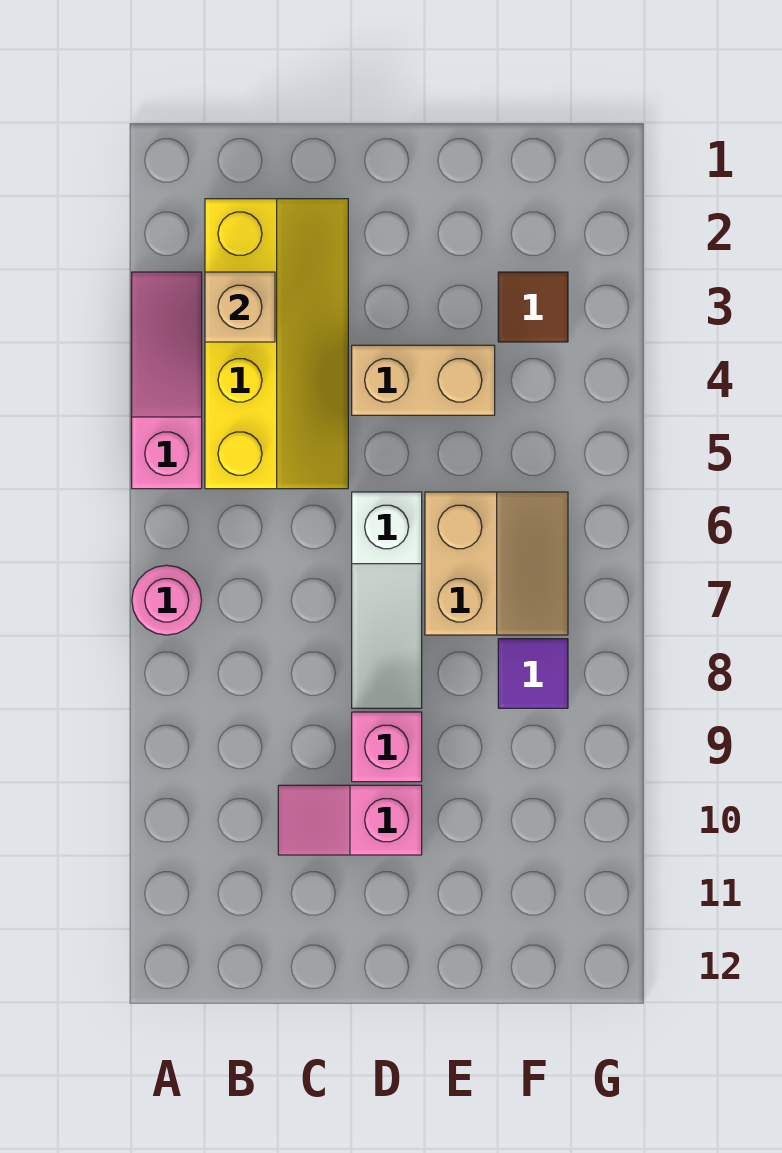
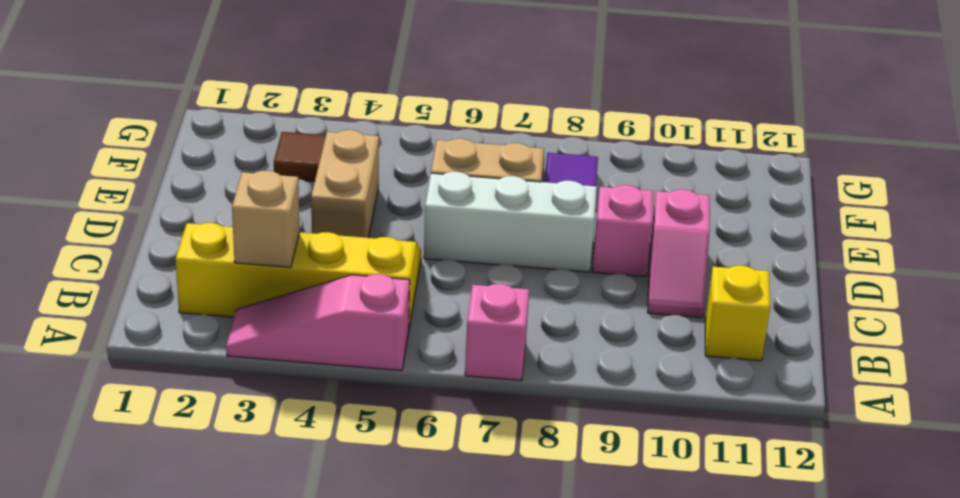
pink 1x1 round brick [132,565,202,635] -> pink 1x1 brick [465,284,529,381]
none -> yellow 1x1 brick [705,266,770,361]
white 1x3 slope [352,492,422,708] -> white 1x3 brick [424,172,597,272]

